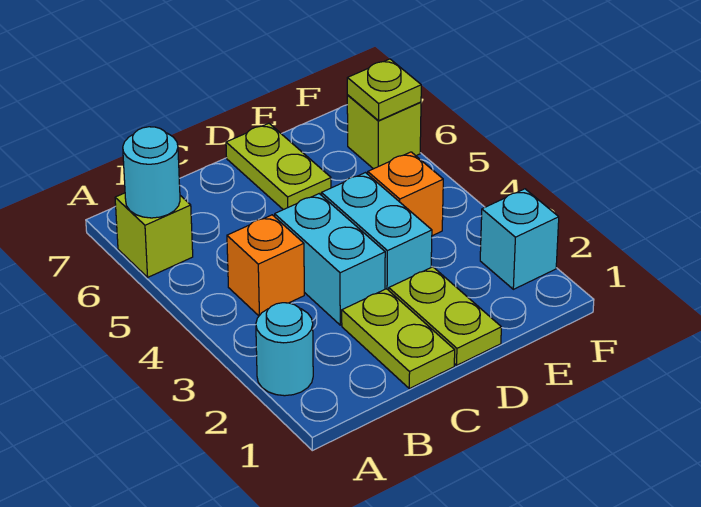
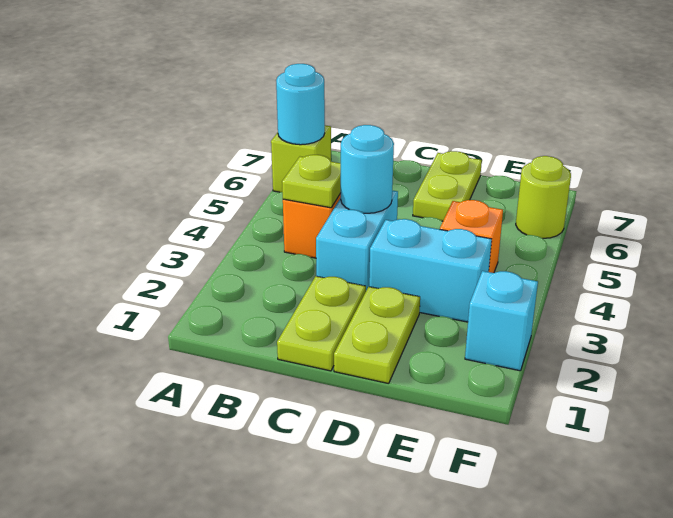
cyan 1x1 round brick [256,303,313,396] -> cyan 1x1 round brick moved to [341,125,394,213]
cyan 1x2 brick [321,173,432,290] -> cyan 1x2 brick turned to [369,219,492,322]
lime 1x1 brick [347,95,421,169] -> lime 1x1 round brick [516,156,571,238]
lime 1x1 plate [347,59,421,121] -> lime 1x1 plate moved to [282,155,341,208]

